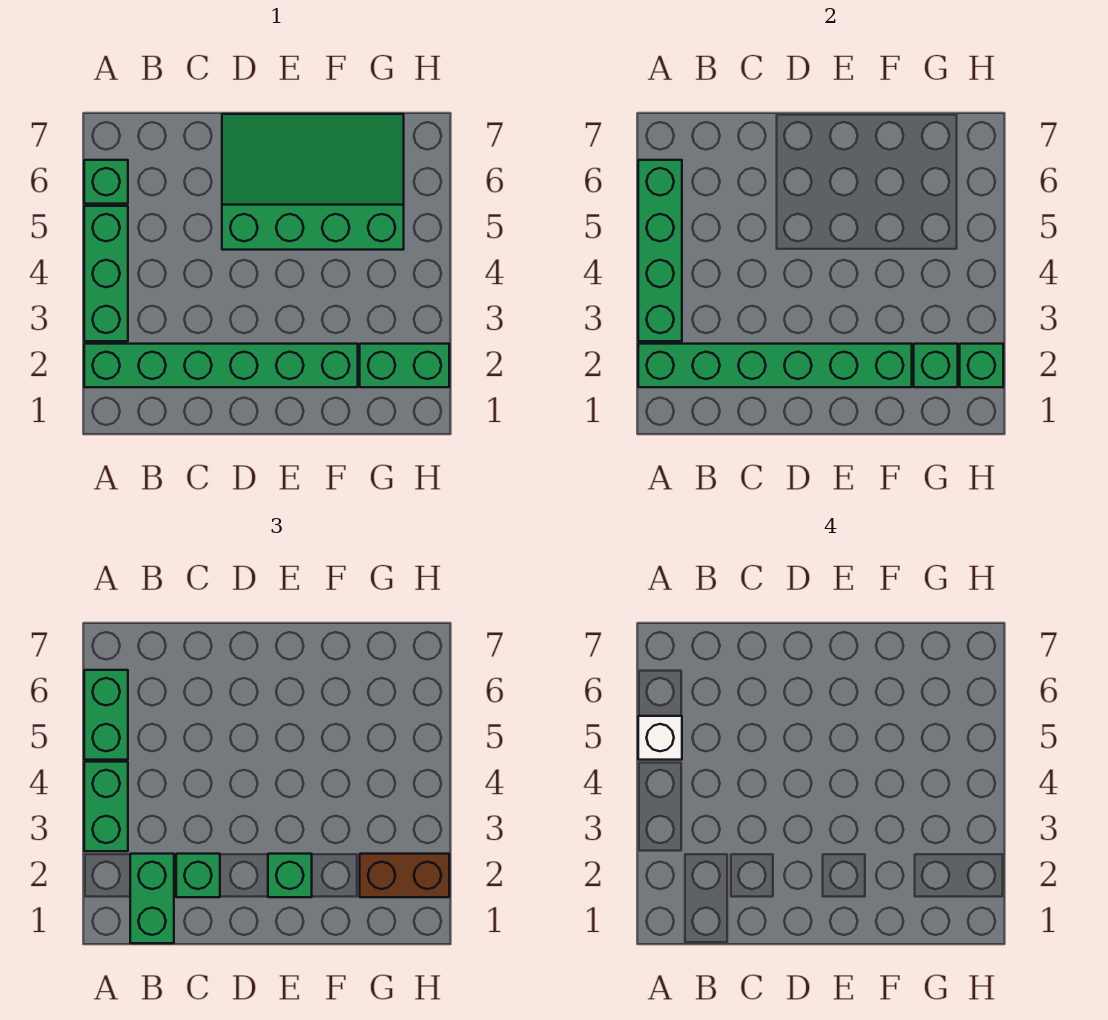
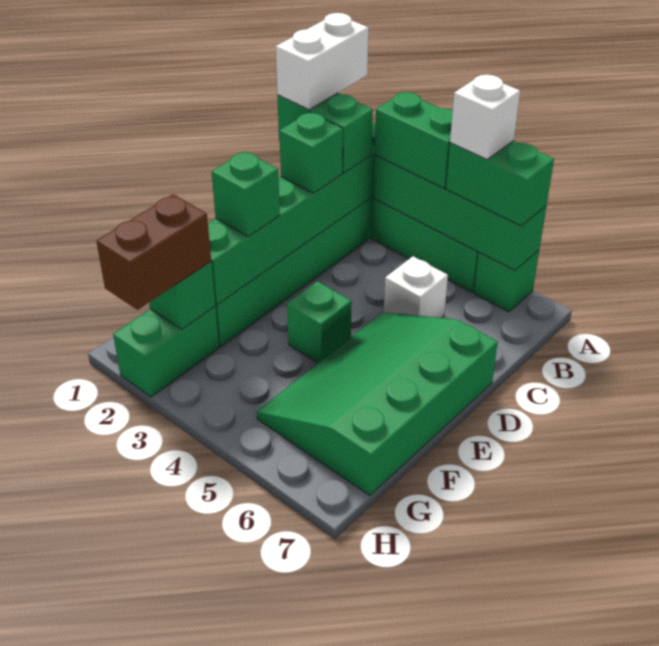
none -> white 1x2 brick [276,13,368,110]
none -> white 1x1 brick [384,256,448,318]
green 3x4 slope [222,114,404,250] -> green 3x4 slope turned to [257,312,498,496]
green 1x1 brick [960,344,1003,387] -> green 1x1 brick moved to [287,281,352,363]

